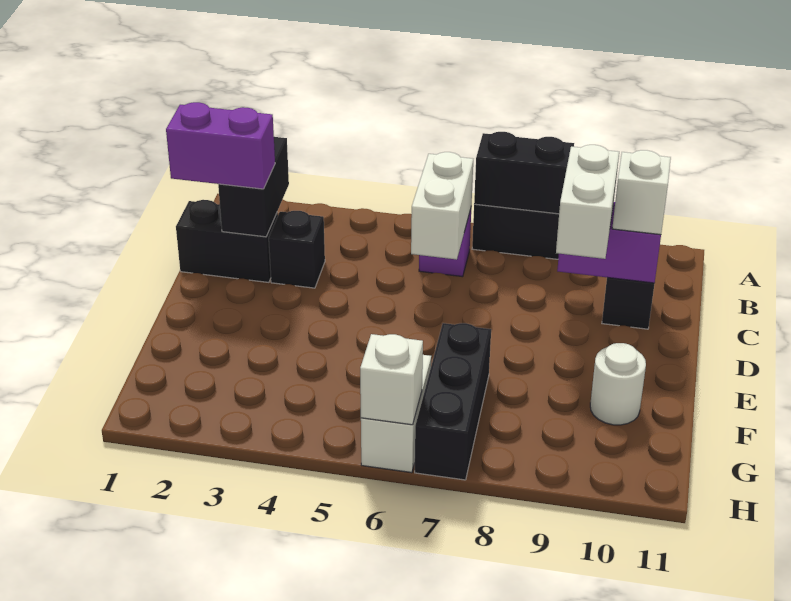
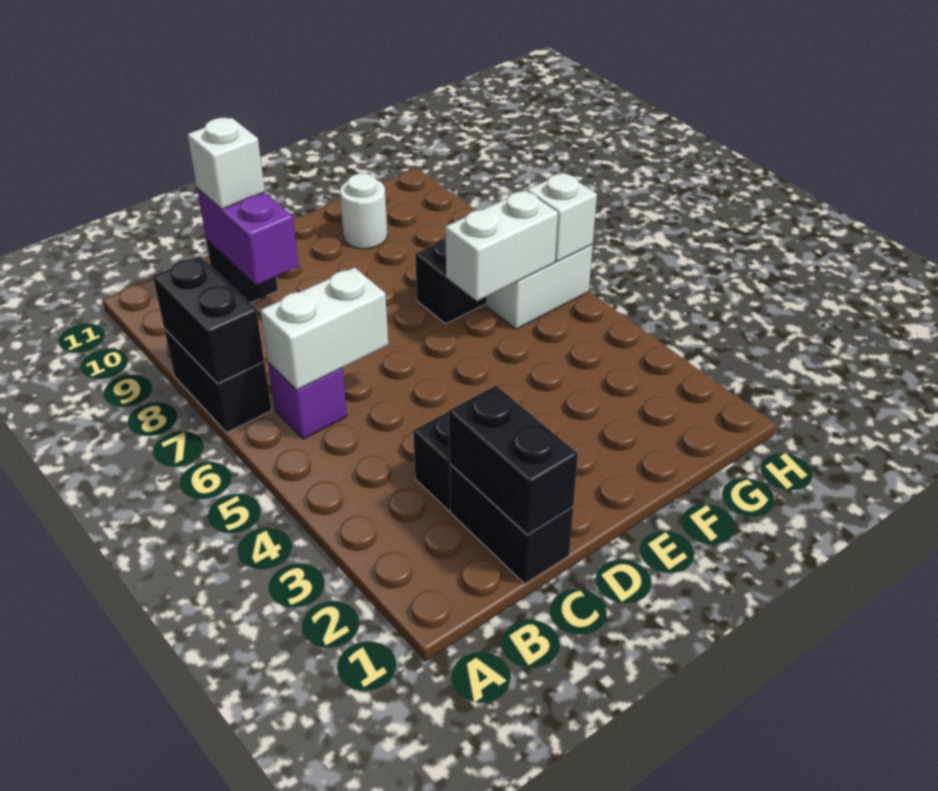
black 1x2 brick [218,137,289,237] -> black 1x2 brick turned to [449,386,578,535]
purple 1x2 brick [166,102,275,189] -> none
white 1x2 brick [556,145,619,259] -> white 1x2 brick moved to [445,190,558,301]

